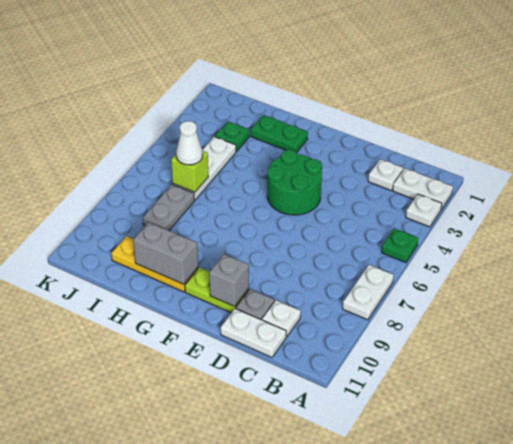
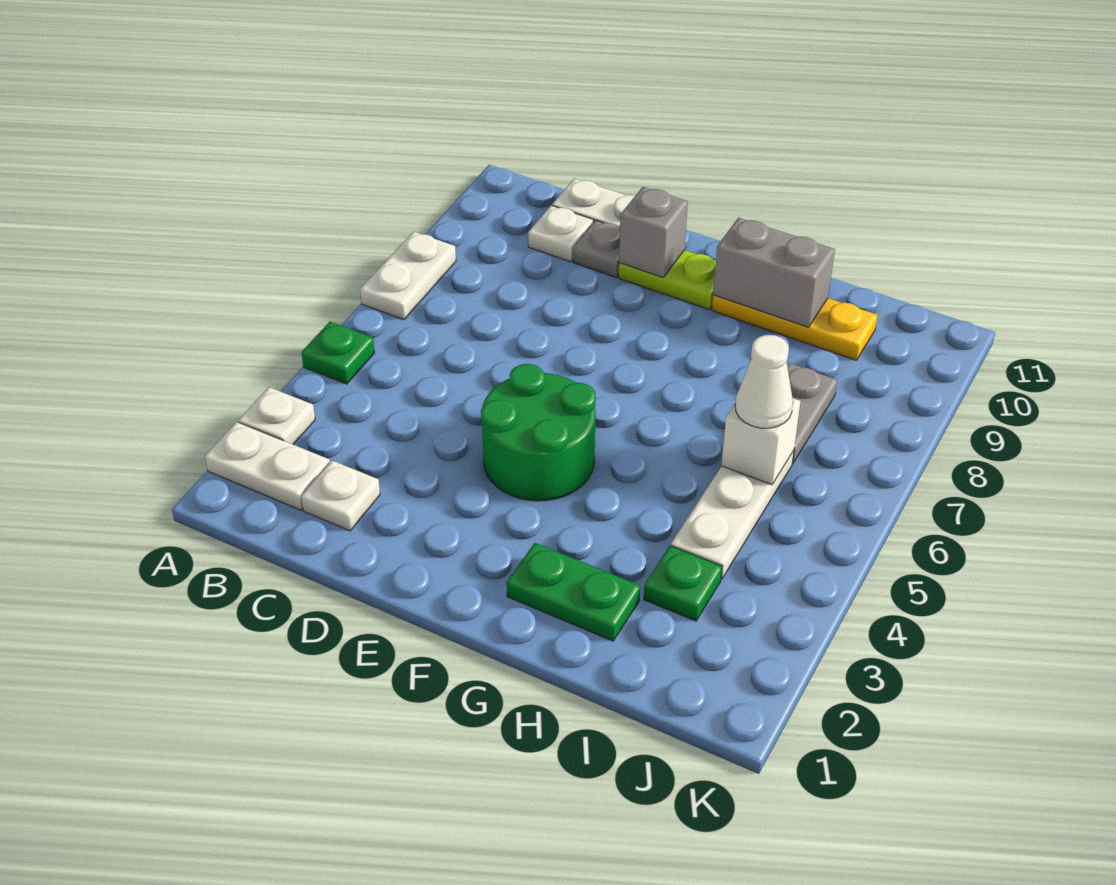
lime 1x1 brick [171,151,208,192] -> white 1x1 brick [721,398,801,485]

